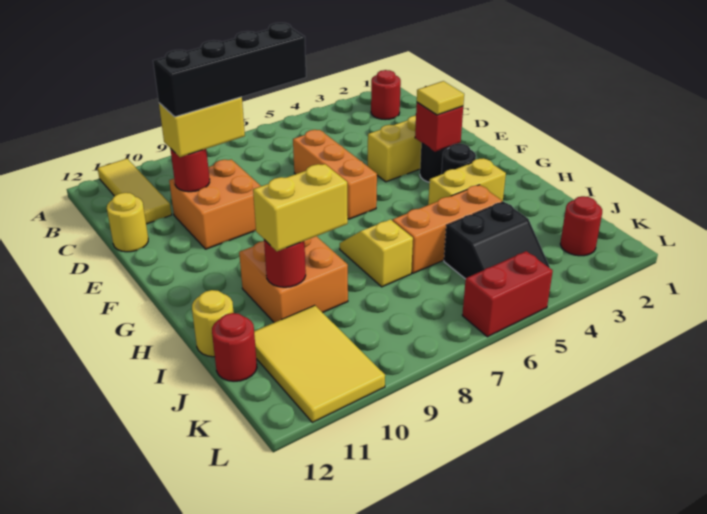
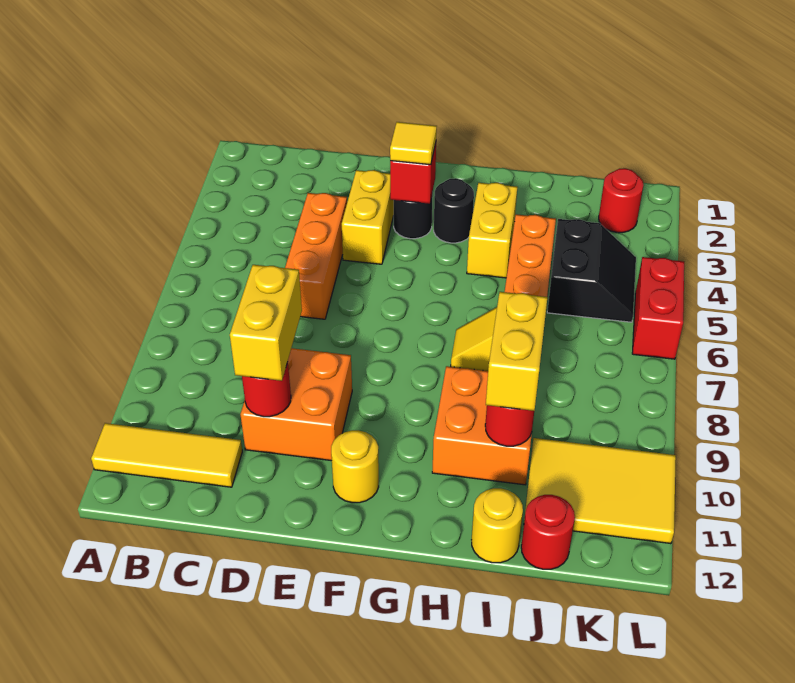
red 1x1 round brick [371,70,401,120] -> none
orange 1x3 brick [293,130,377,219] -> orange 1x3 brick turned to [285,193,347,319]
black 1x4 brick [153,23,306,117] -> none
yellow 1x1 round brick [107,193,148,252] -> yellow 1x1 round brick moved to [331,430,379,503]

